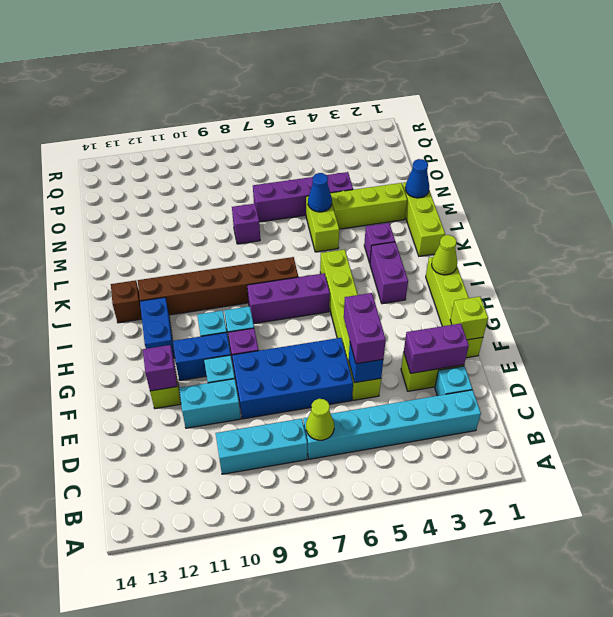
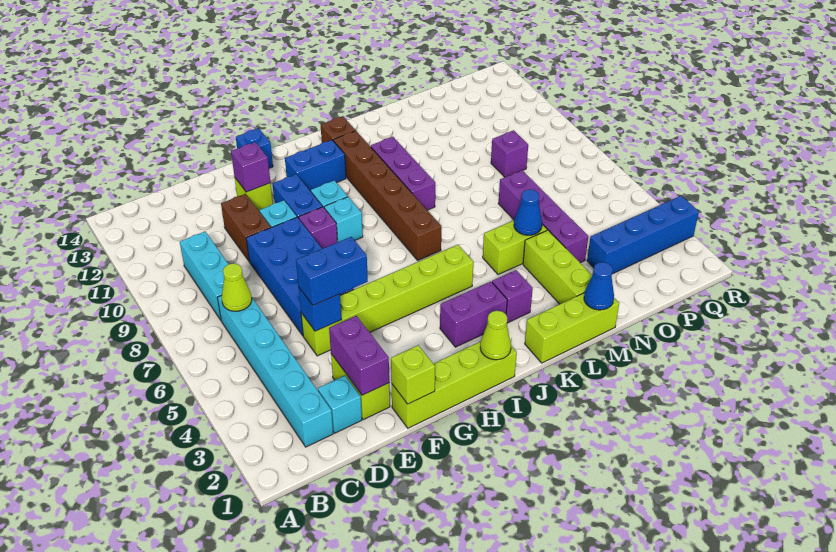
purple 1x2 brick [344,293,386,364] -> blue 1x2 brick [296,237,368,305]
cyan 1x2 brick [179,379,241,428] -> brown 1x2 brick [221,194,271,261]
none -> blue 1x1 brick [236,128,273,168]
purple 1x3 brick [247,273,330,324] -> purple 1x3 brick moved to [371,137,435,210]
purple 1x1 brick [232,204,260,244] -> purple 1x1 brick moved to [491,130,528,177]
none -> blue 1x4 brick [587,196,699,274]

